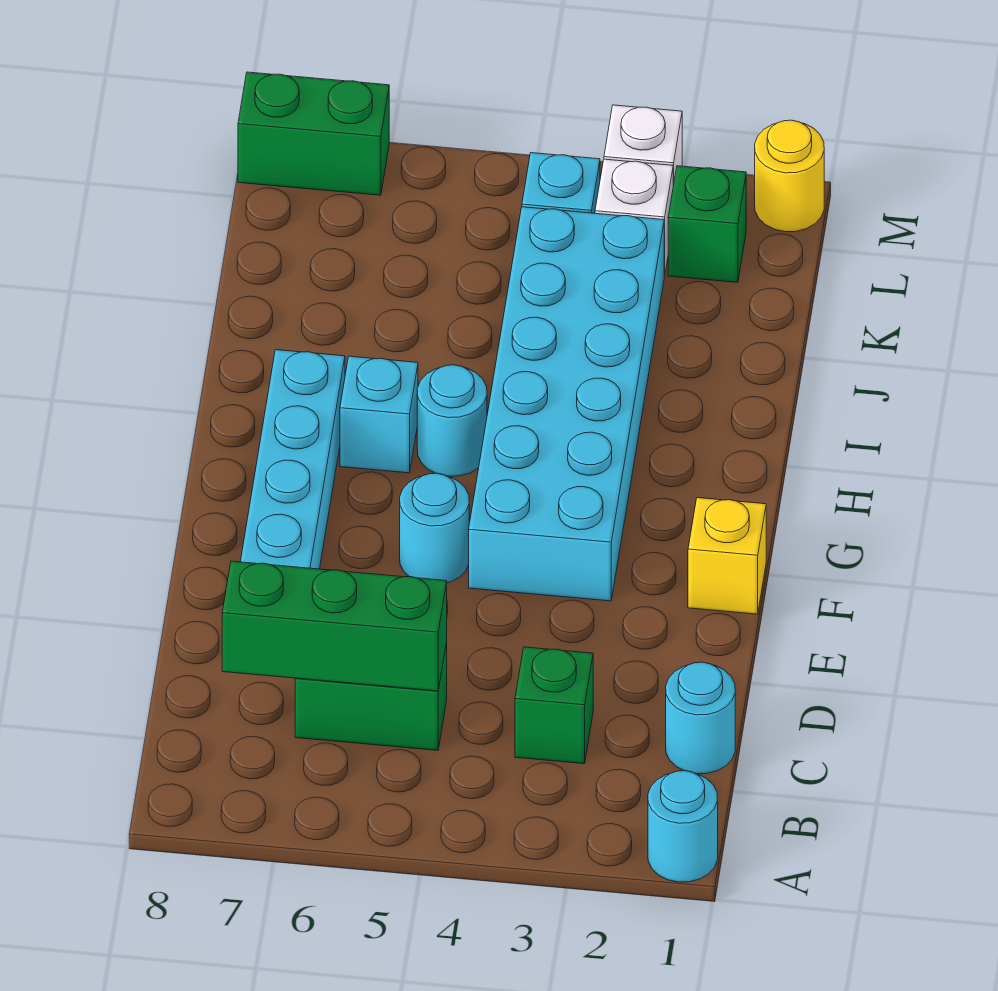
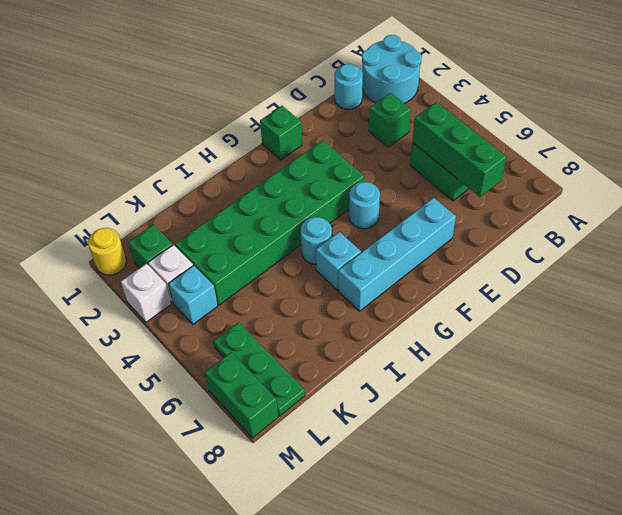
cyan 1x1 round brick [648,771,718,882] -> cyan 2x2 round brick [362,35,422,103]
yellow 1x1 brick [688,498,766,614] -> green 1x1 brick [260,106,302,160]
cyan 2x6 brick [469,207,664,601] -> green 2x6 brick [175,140,364,305]
none -> green 1x3 plate [214,322,305,416]

